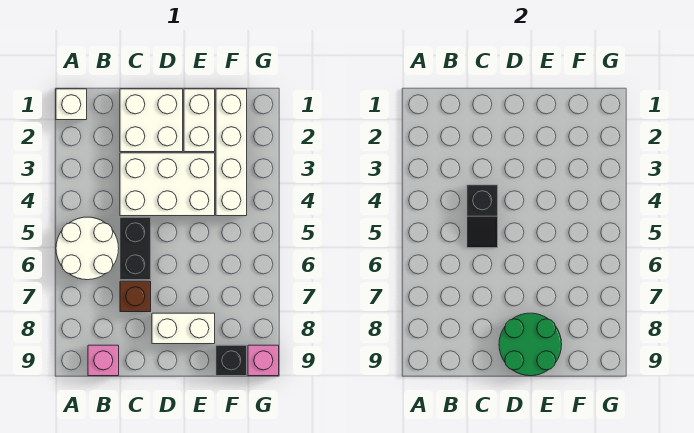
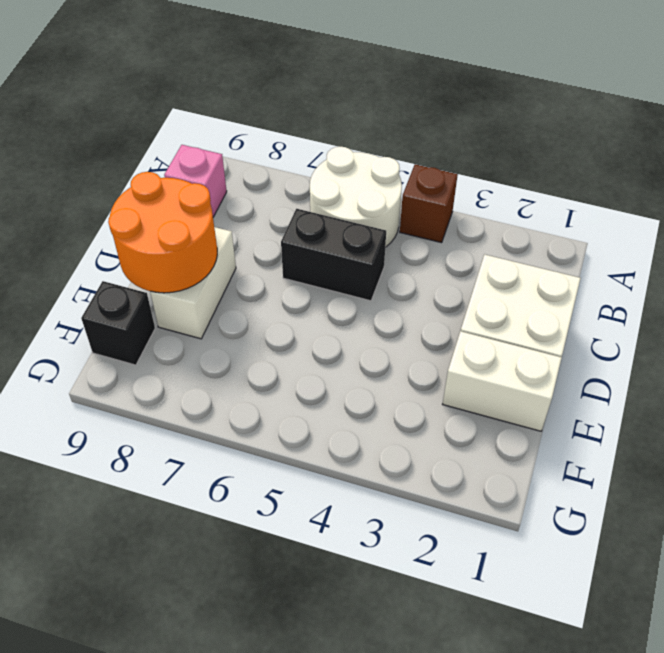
white 1x1 brick [56,89,87,120] -> none
white 2x3 brick [120,153,215,216] -> none
black 1x2 slope [467,185,498,248] -> none
brown 1x1 brick [120,281,151,312] -> brown 1x1 brick moved to [400,164,458,243]
green 2x2 round brick [499,313,562,376] -> orange 2x2 round brick [108,172,217,293]
white 1x4 brick [216,89,247,216] -> none
pink 1x1 brick [248,345,279,376] -> none

